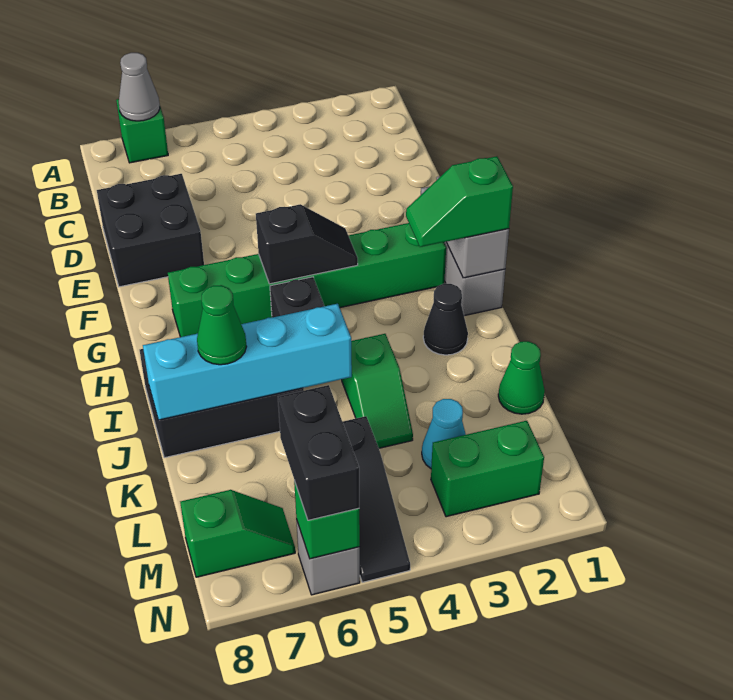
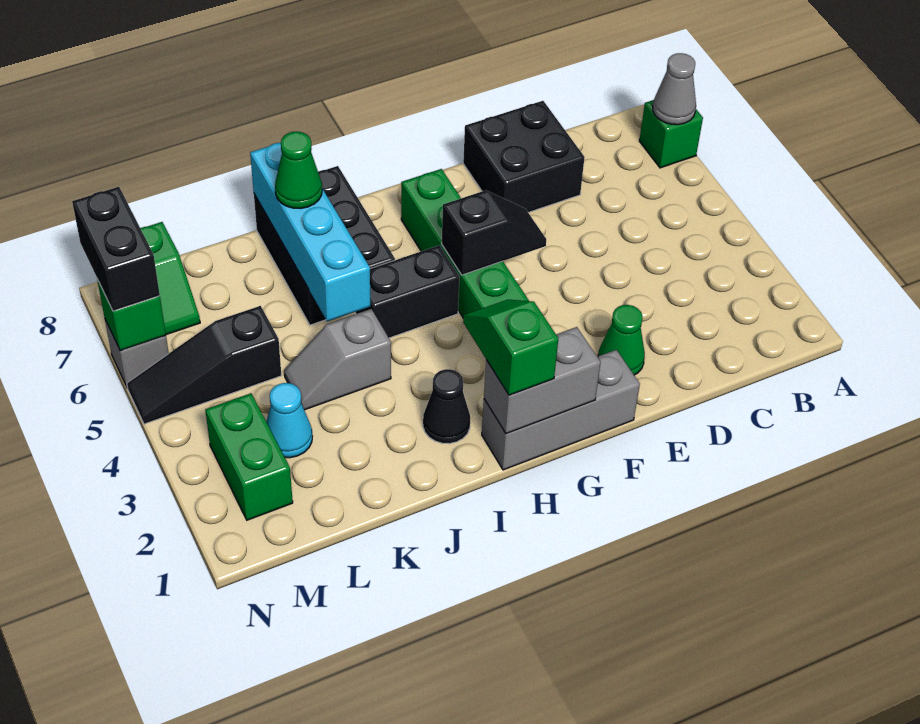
black 1x2 slope [256,204,358,284] -> black 1x2 slope turned to [442,190,546,275]
green 1x2 slope [342,334,413,448] -> grey 1x2 slope [284,309,391,410]
green 1x1 cone [498,341,545,414] -> green 1x1 cone moved to [598,305,645,375]
black 1x2 brick [278,385,359,520] -> black 1x2 brick turned to [72,187,160,311]

